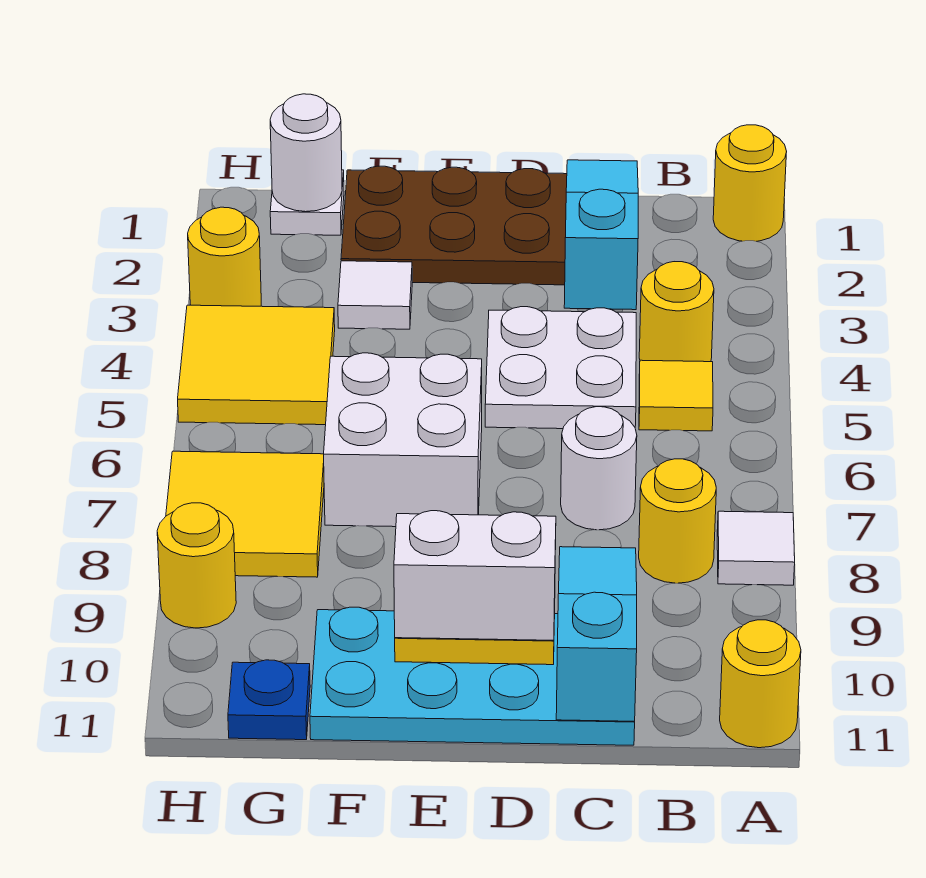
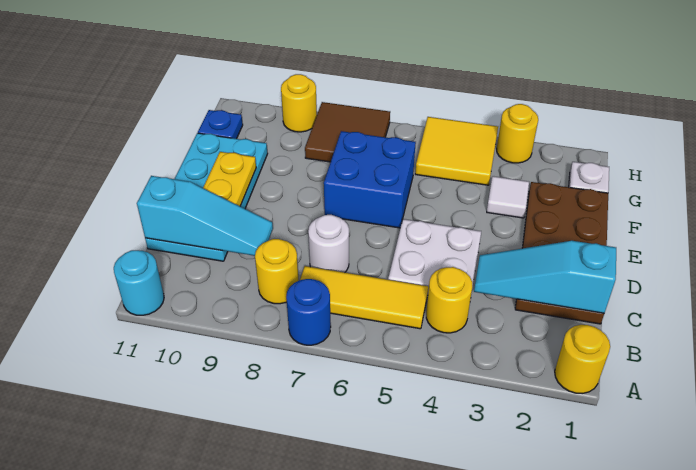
none -> blue 1x1 round brick [286,279,331,345]
white 1x1 tile [717,511,795,585] -> none
yellow 1x1 round brick [720,620,801,748] -> cyan 1x1 round brick [114,250,164,315]
yellow 1x1 tile [639,360,713,431] -> yellow 1x3 tile [300,266,428,329]
cyan 1x3 slope [564,160,638,310] -> cyan 1x3 slope turned to [474,241,616,313]
white 1x2 brick [394,511,556,640] -> none
white 2x2 brick [324,353,482,527] -> blue 2x2 brick [324,131,416,228]
white 1x1 round brick [270,94,342,212] -> none
yellow 2x2 tile [166,451,324,577] -> brown 2x2 tile [305,102,390,162]

